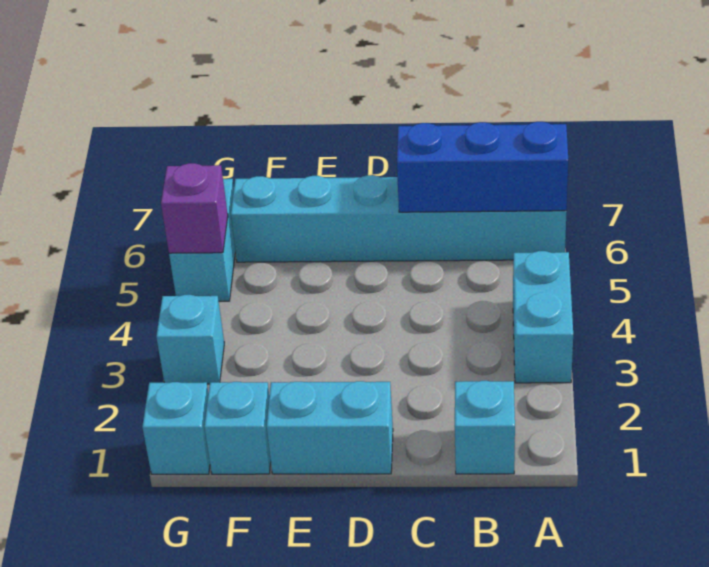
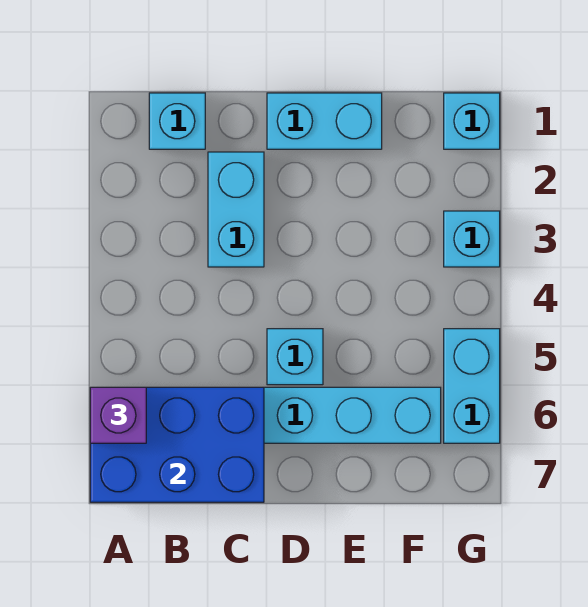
cyan 1x2 brick [513,251,573,383] -> cyan 1x2 brick moved to [208,152,264,267]
blue 1x3 brick [397,122,568,212] -> blue 2x3 brick [90,387,264,502]
cyan 1x1 brick [204,382,271,474] -> cyan 1x1 brick moved to [267,329,323,385]
purple 1x1 brick [161,163,228,253] -> purple 1x1 brick moved to [90,387,146,443]

